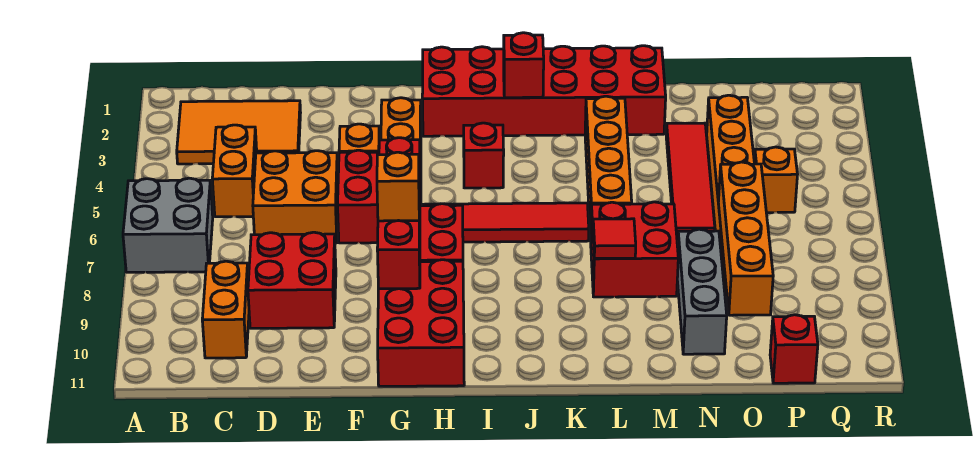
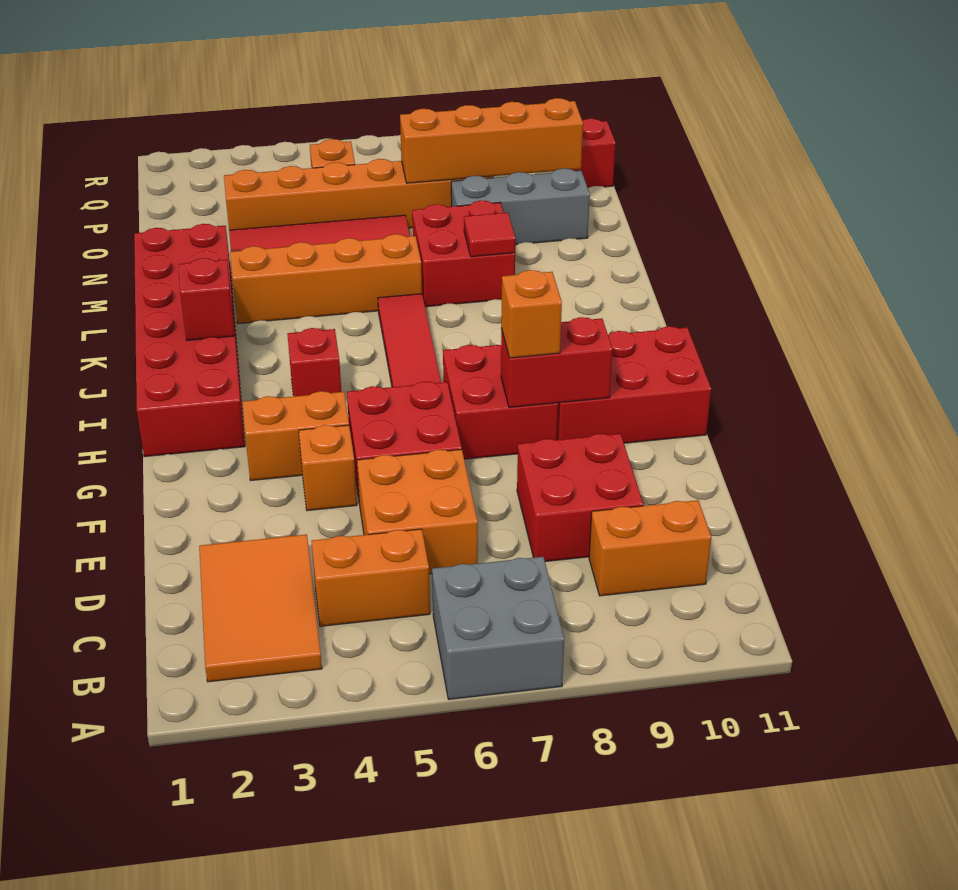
red 1x4 brick [377,138,420,289] -> red 1x2 brick [501,317,612,407]

